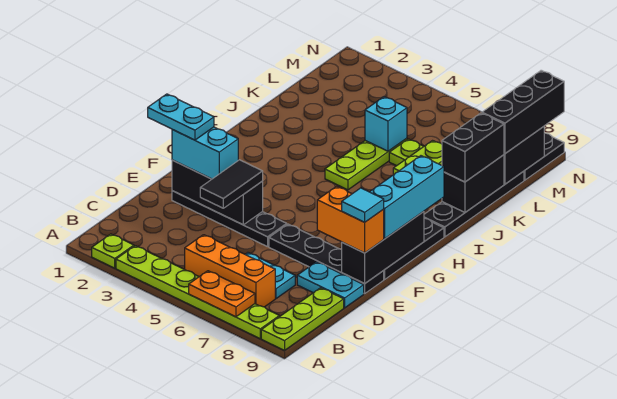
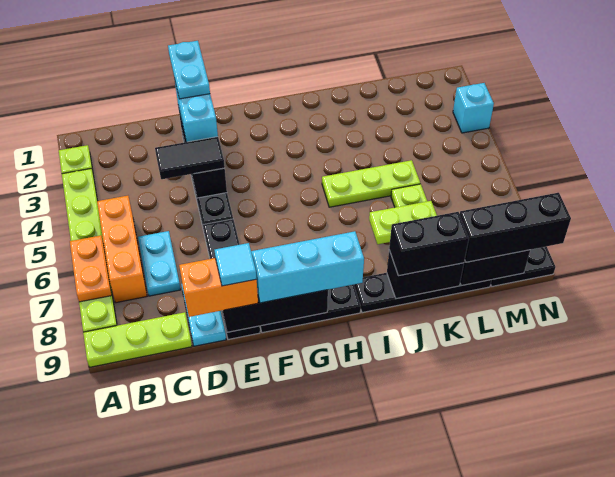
orange 1x2 brick [317,186,384,253] -> orange 1x2 brick turned to [179,258,258,317]
cyan 1x1 brick [365,97,407,151] -> cyan 1x1 brick moved to [453,83,494,133]

